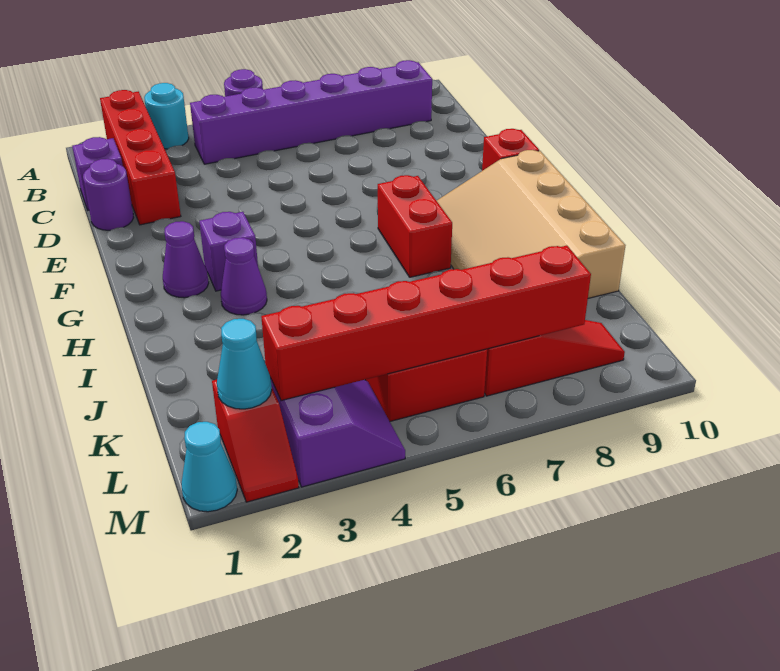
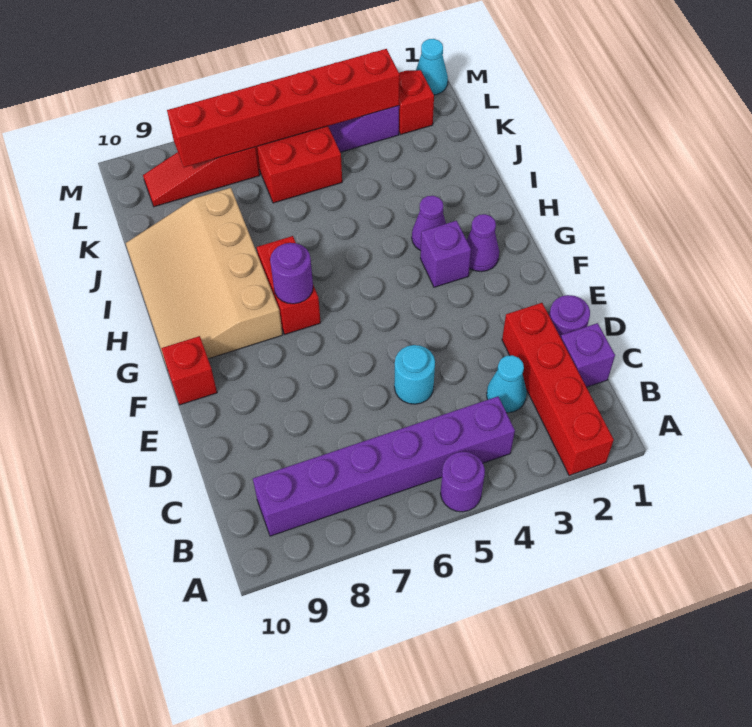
cyan 1x1 round brick [144,83,189,149] -> cyan 1x1 round brick moved to [394,345,435,404]
none -> purple 1x1 round brick [270,243,313,304]
tan 3x4 slope [437,150,626,298] -> tan 3x4 slope turned to [126,188,283,360]
cyan 1x1 cone [217,319,272,409] -> cyan 1x1 cone moved to [487,355,527,413]

